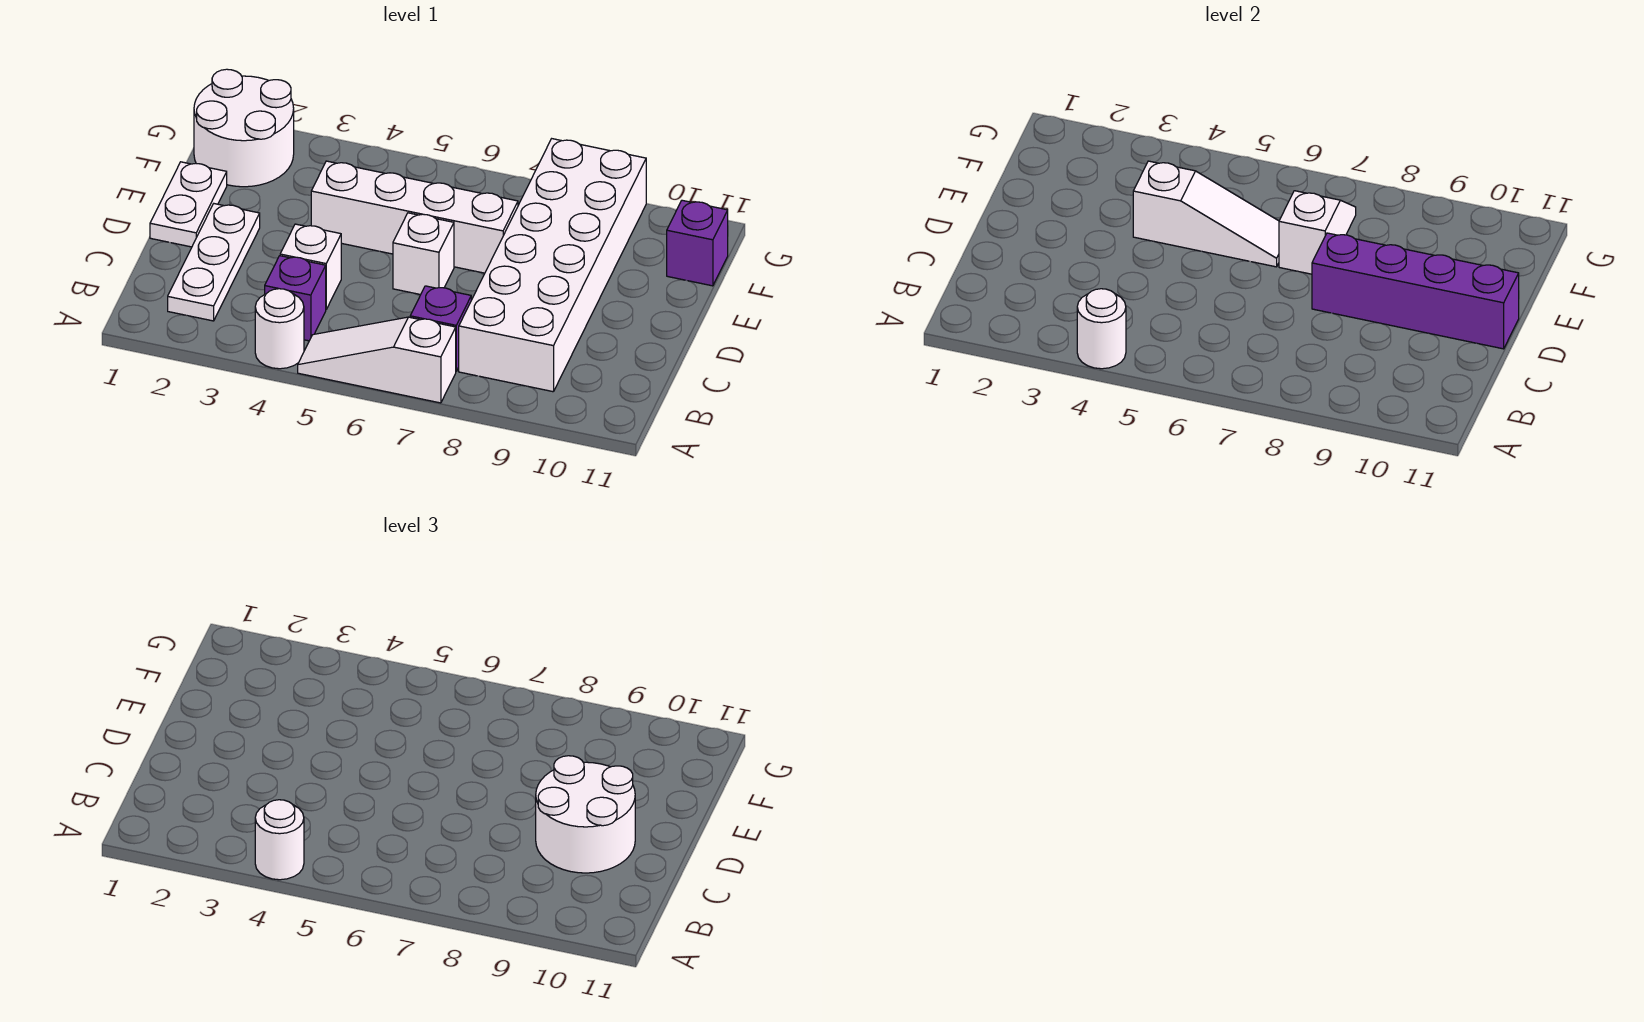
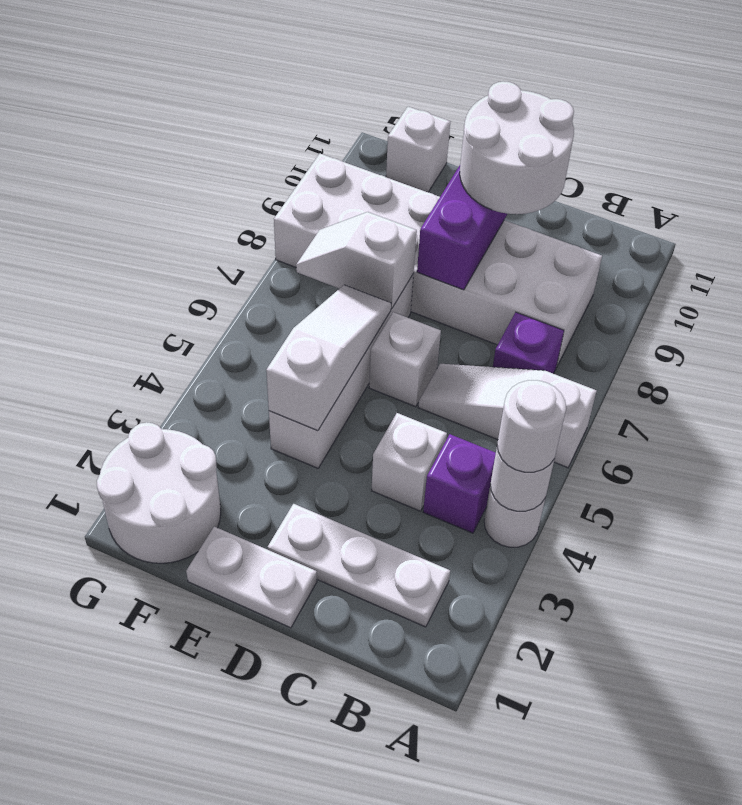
white 1x3 slope [298,317,456,403] -> white 1x3 slope turned to [418,364,596,468]
purple 1x1 brick [667,200,728,286] -> white 1x1 brick [386,107,450,192]

